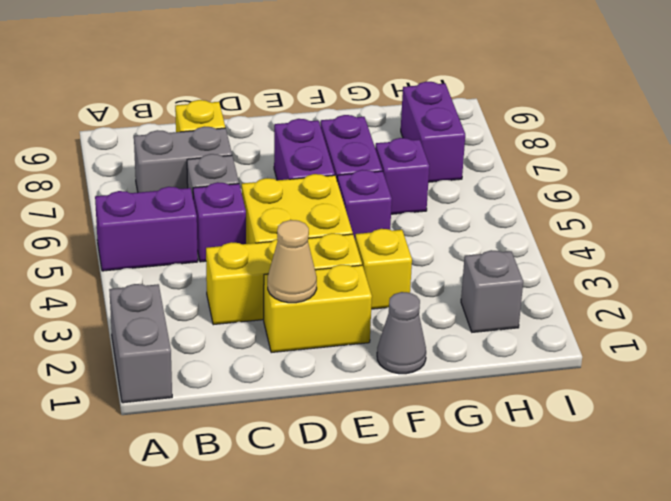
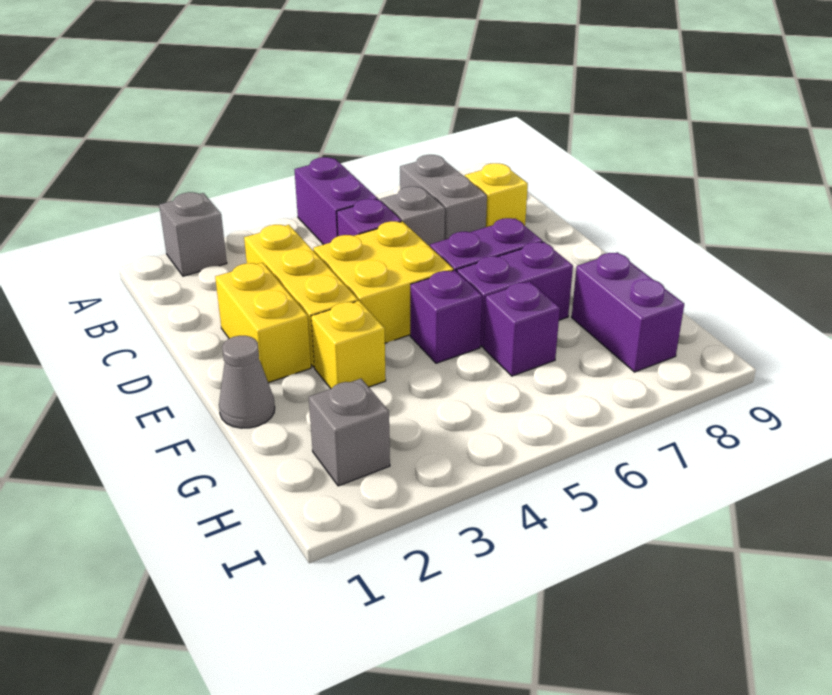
grey 1x2 brick [109,284,172,403] -> grey 1x1 brick [159,192,227,276]
tan 1x1 cone [268,220,317,303] -> none
purple 1x2 brick [401,81,465,182] -> purple 1x2 brick turned to [572,252,684,372]

